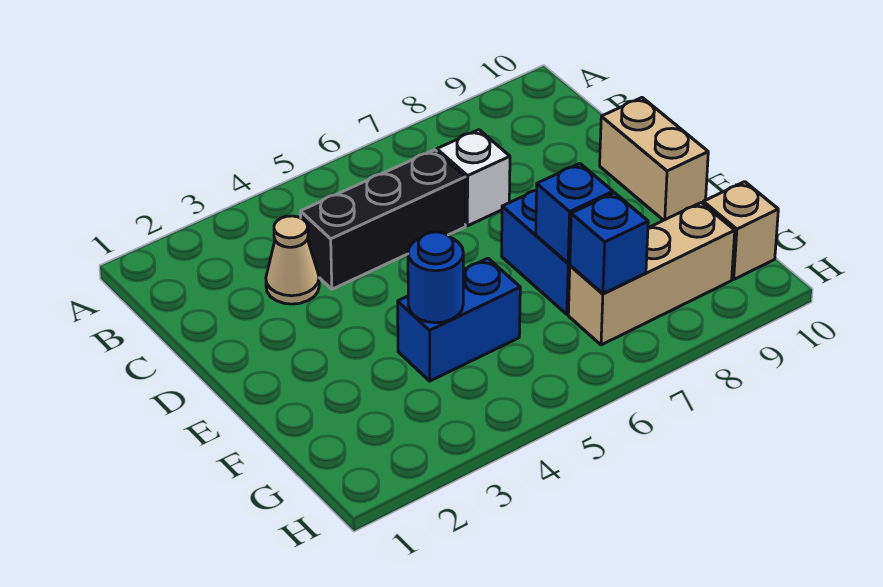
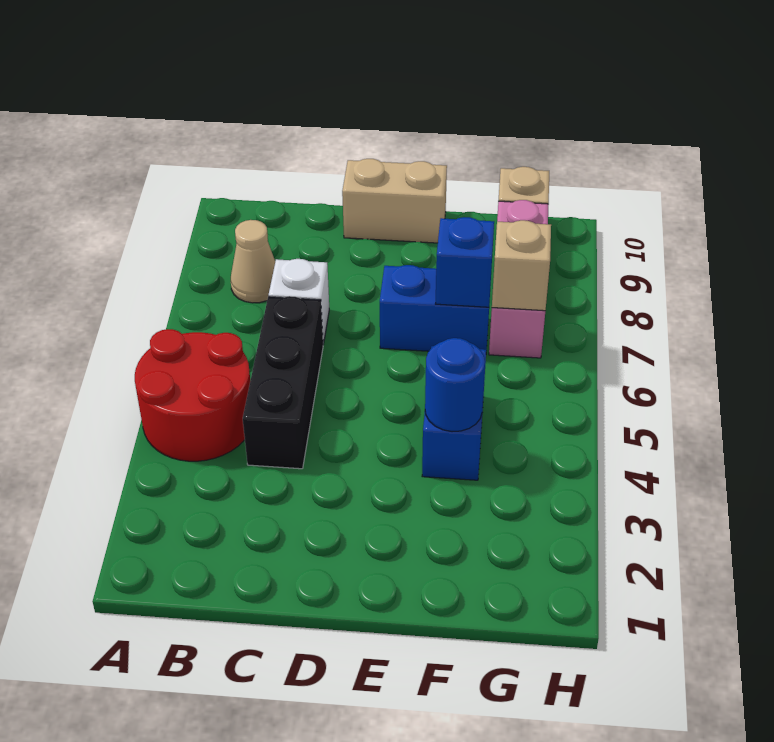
none -> red 2x2 round brick [135,329,250,461]
tan 1x1 cone [266,216,319,304] -> tan 1x1 cone moved to [231,220,275,303]
tan 1x3 brick [568,203,735,345] -> pink 1x3 brick [489,200,549,358]
blue 1x1 brick [570,193,648,294] -> tan 1x1 brick [492,220,551,311]

